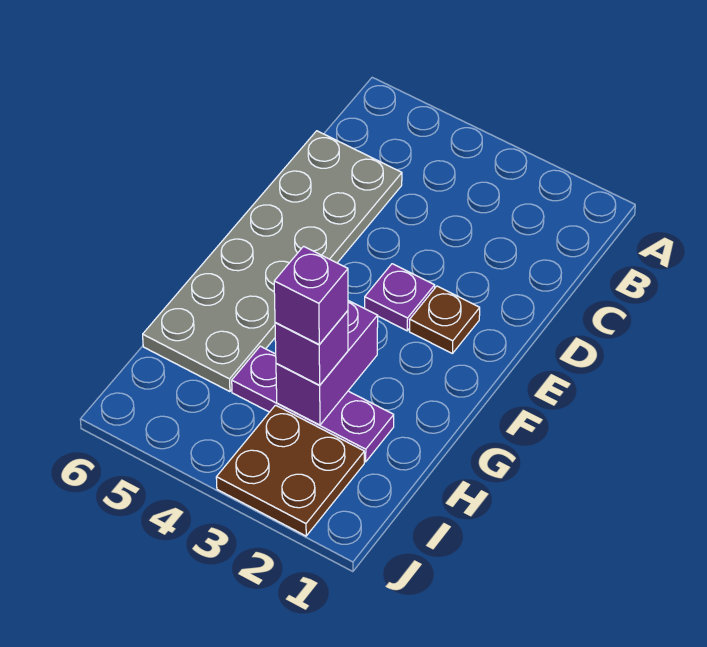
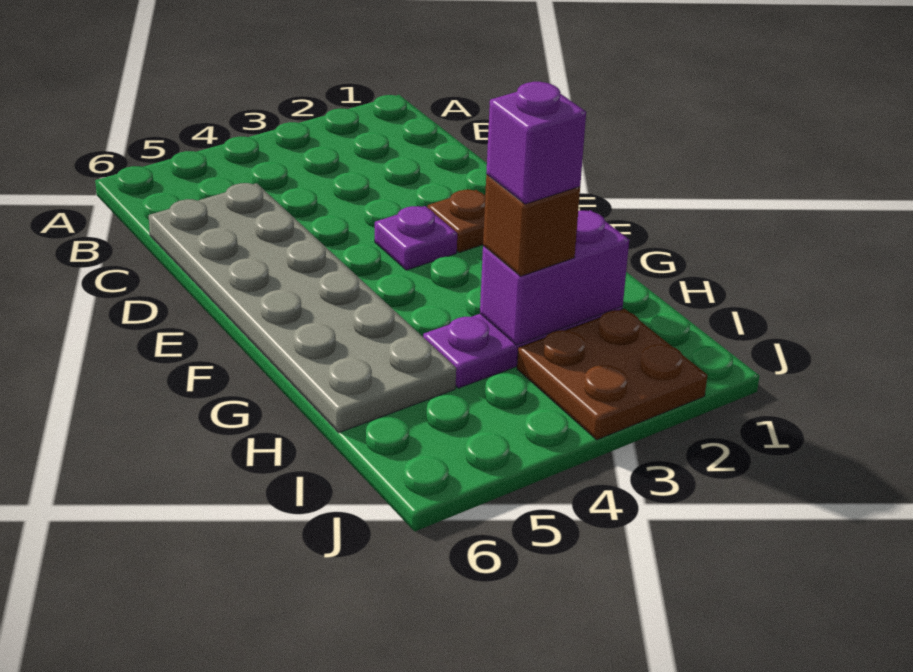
purple 1x2 brick [276,301,378,425] -> purple 1x2 brick turned to [480,210,629,345]
purple 1x1 brick [275,311,348,385] -> brown 1x1 brick [483,175,580,276]

